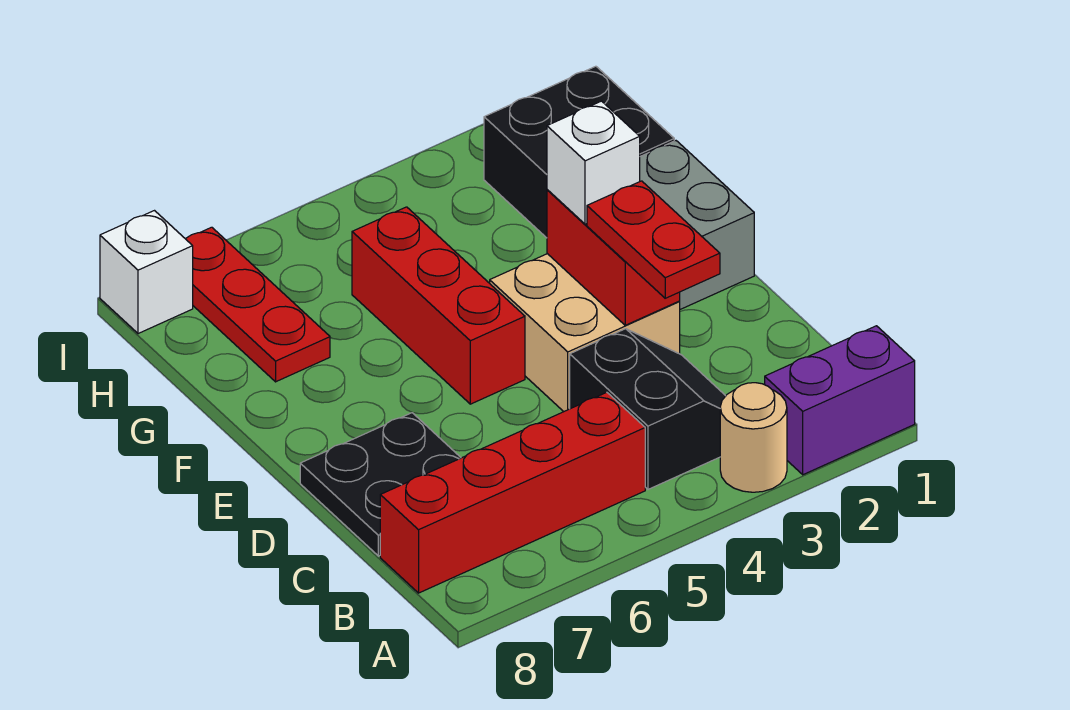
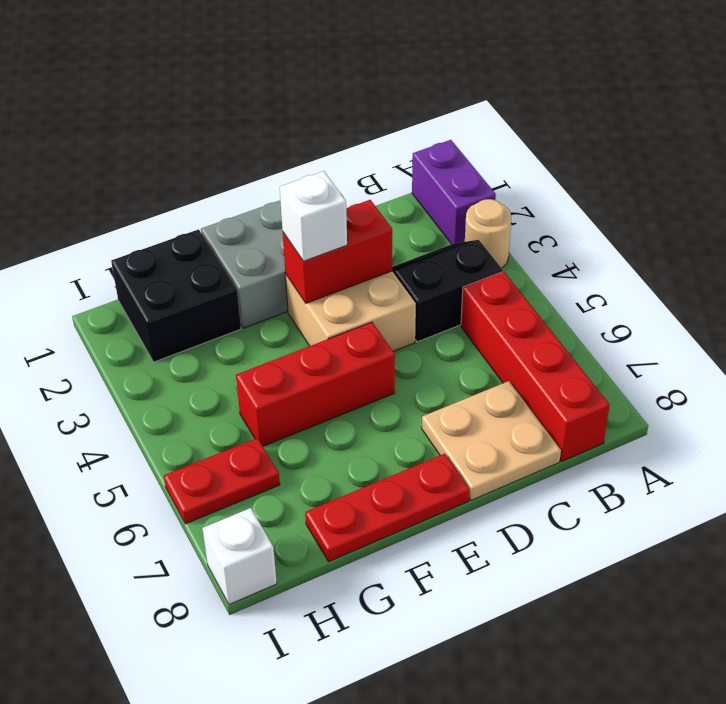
red 1x2 plate [587,181,720,298] -> red 1x2 plate moved to [164,438,280,524]
black 2x2 plate [300,413,461,556] -> tan 2x2 plate [422,381,561,500]
red 1x3 plate [186,227,330,382] -> red 1x3 plate moved to [305,454,470,561]

